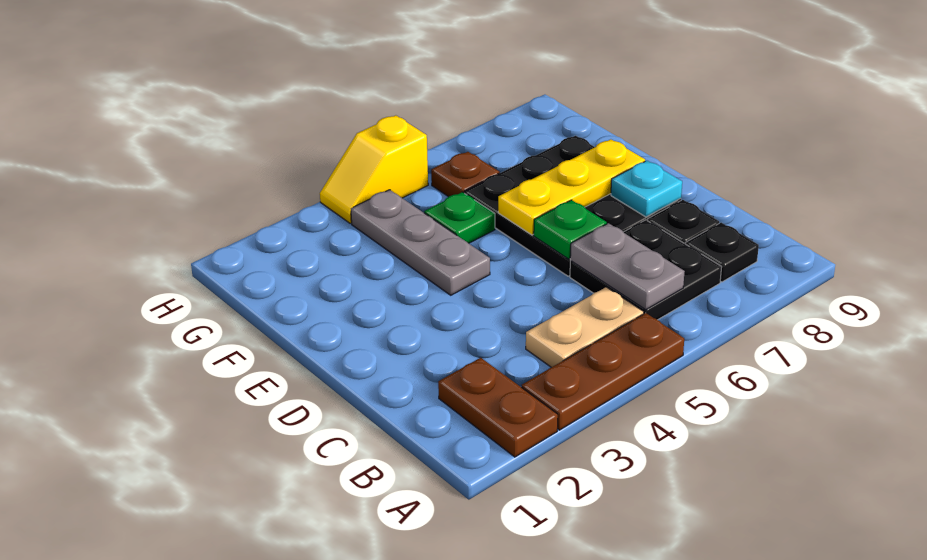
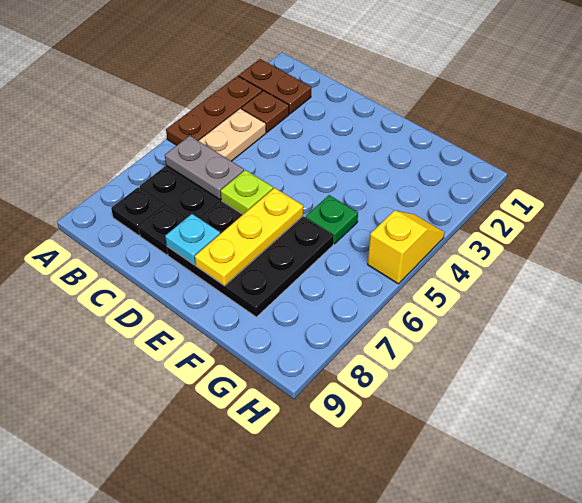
green 1x1 plate [534,200,607,259] -> lime 1x1 plate [221,170,273,214]
grey 1x3 plate [351,190,490,295] -> none
brown 1x1 plate [431,152,500,197] -> brown 1x1 plate moved to [241,91,289,132]

